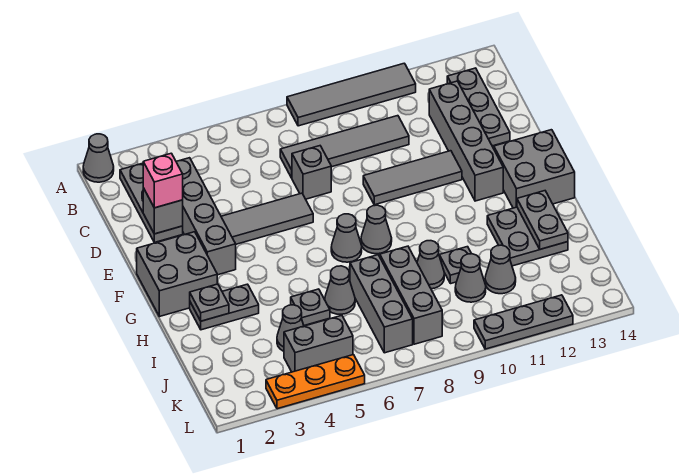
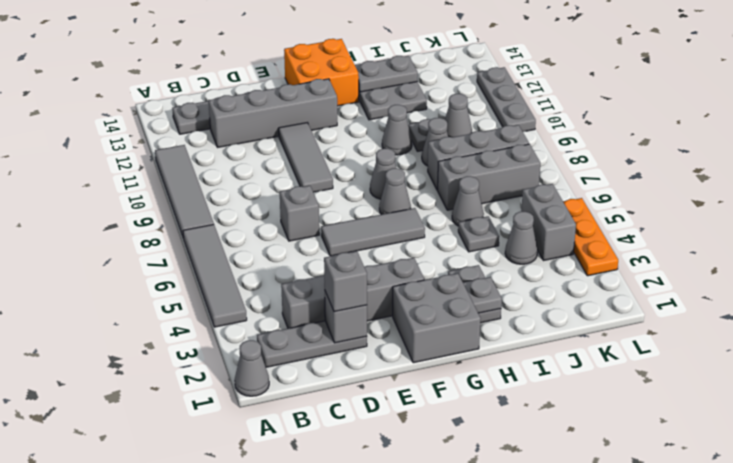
grey 1x4 tile [280,116,409,178] -> grey 1x4 tile moved to [183,224,247,327]
pink 1x1 brick [143,153,183,208] -> grey 1x1 brick [324,251,367,312]
grey 1x3 tile [221,193,313,244] -> grey 1x3 tile turned to [321,208,425,256]
grey 2x2 brick [494,130,575,208] -> orange 2x2 brick [284,39,359,106]
grey 1x1 cone [485,245,516,294] -> grey 1x1 cone moved to [382,105,412,155]

